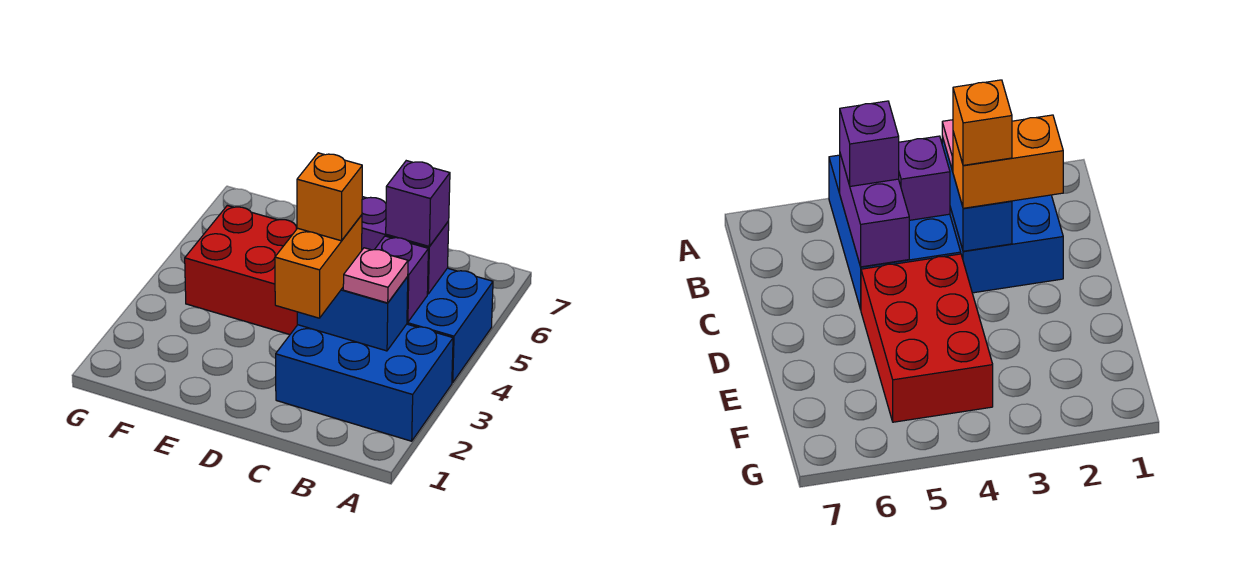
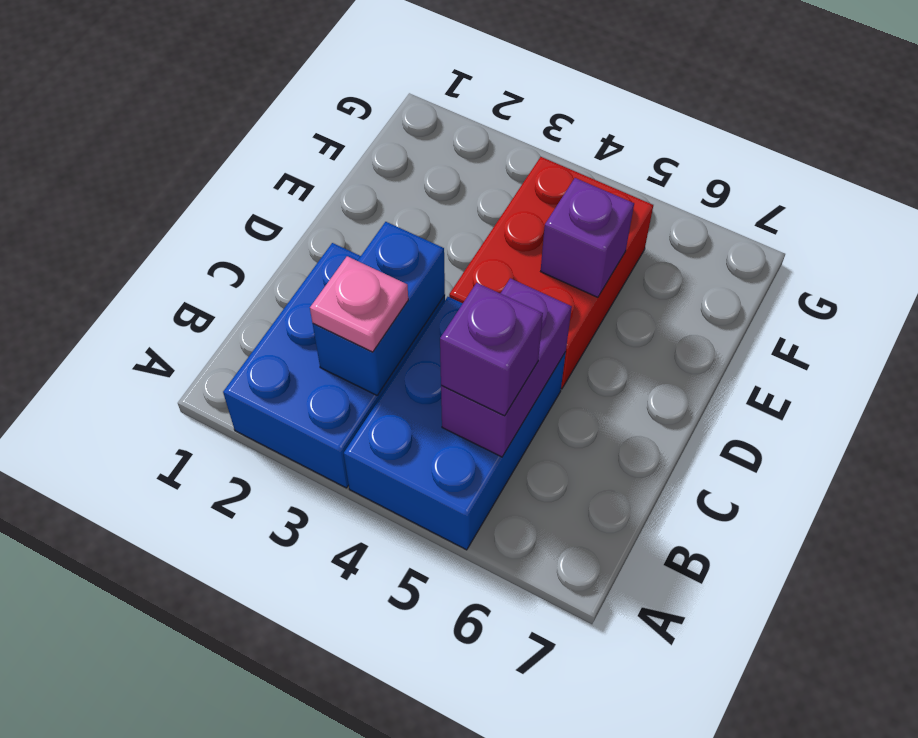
purple 1x1 brick [375,236,428,322] -> purple 1x1 brick moved to [541,178,634,297]
orange 1x2 brick [275,215,362,318] -> none
orange 1x1 brick [297,153,362,241] -> none

